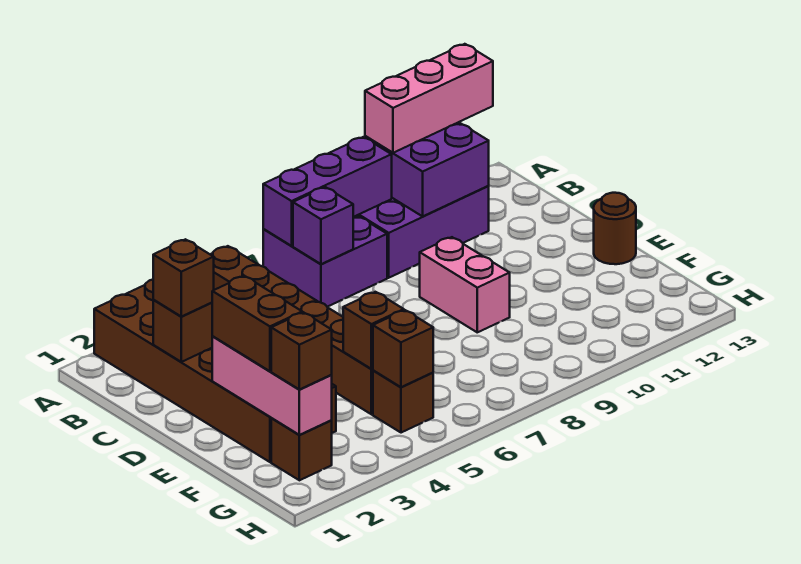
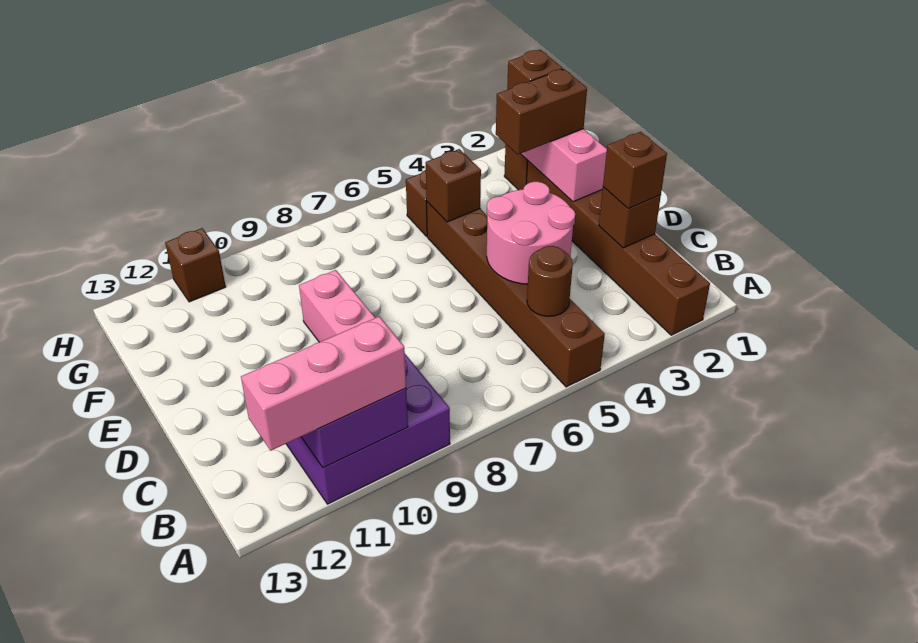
brown 2x6 brick [94,280,336,462] -> brown 1x6 brick [526,161,710,335]
purple 2x2 brick [263,215,387,307] -> none
purple 1x3 brick [263,137,392,246] -> none
purple 1x1 brick [293,187,353,264] -> none
none -> pink 2x2 round brick [487,182,575,284]
brown 1x2 brick [212,276,302,371] -> brown 1x2 brick turned to [496,69,587,154]
brown 1x1 round brick [594,193,636,264] -> brown 1x1 round brick moved to [527,246,573,316]
brown 1x1 brick [373,310,433,387] -> brown 1x1 brick moved to [165,228,226,302]

